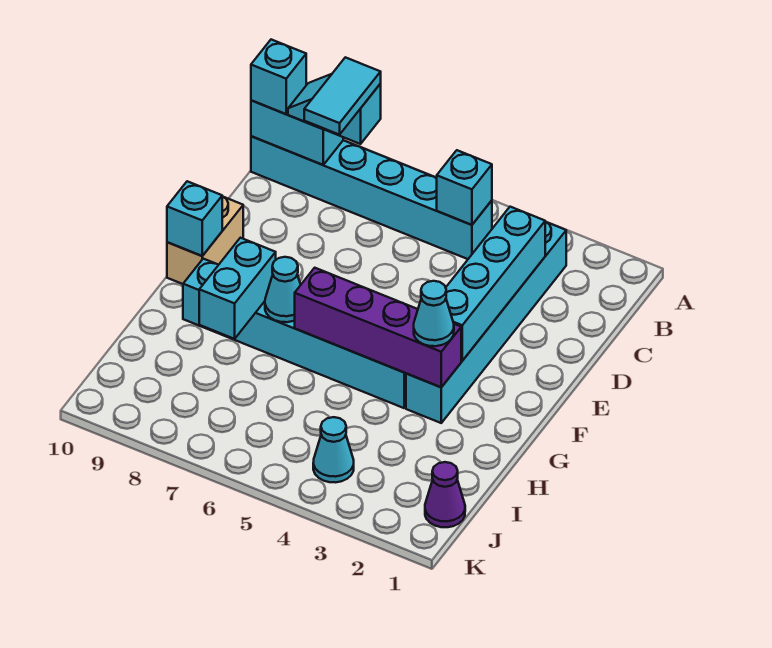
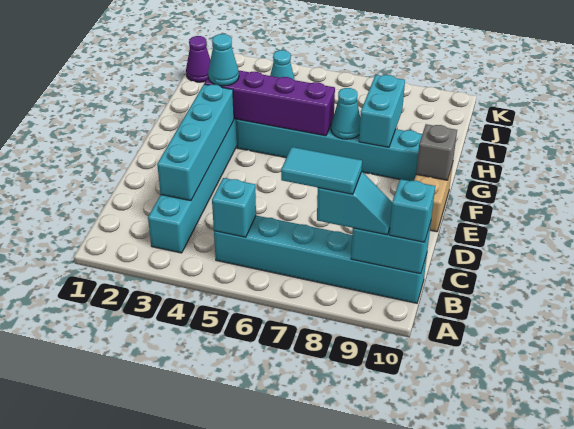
cyan 1x2 tile [304,57,381,135] -> cyan 1x2 tile turned to [281,147,362,194]
cyan 1x1 brick [167,181,222,256] -> grey 1x1 brick [416,124,457,180]

